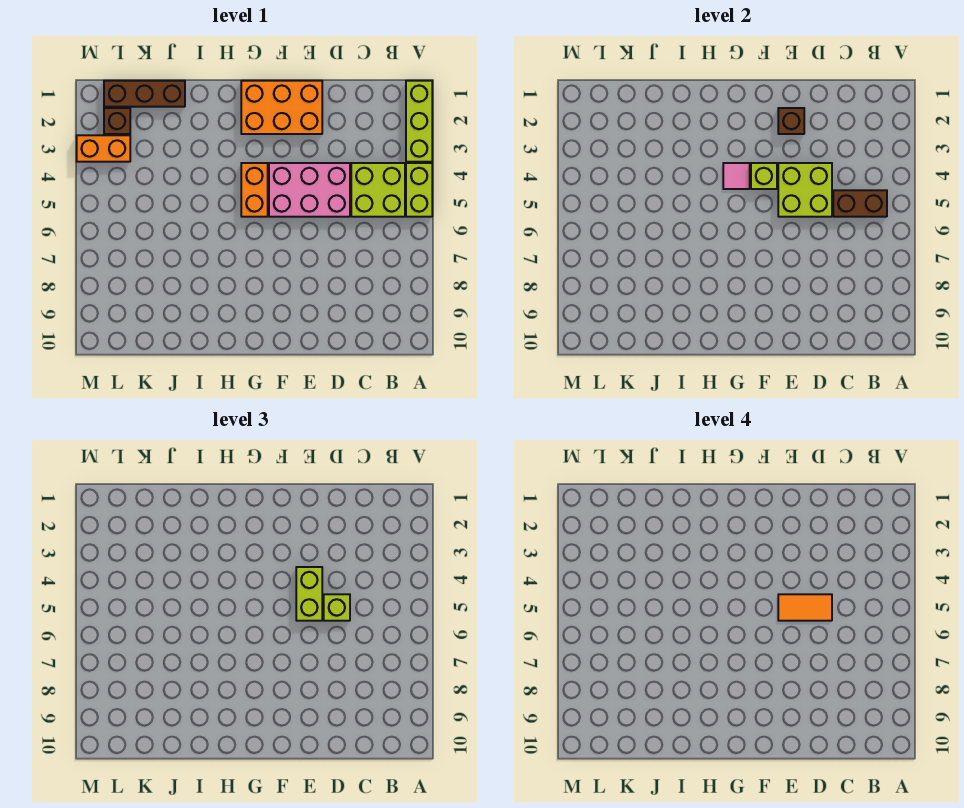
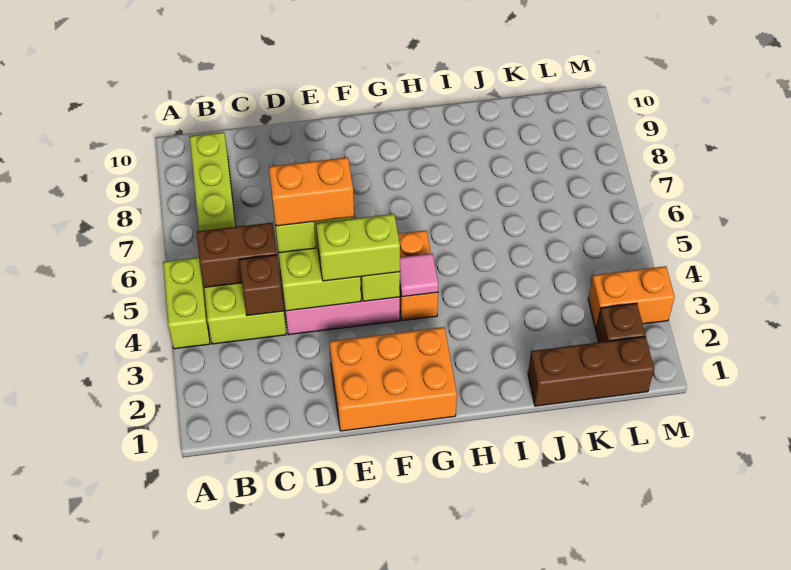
lime 1x3 brick [406,81,432,162] -> lime 1x3 brick moved to [190,132,236,231]
orange 1x2 tile [778,594,832,621] -> orange 1x2 brick [269,157,354,226]
brown 1x1 brick [778,108,804,134] -> brown 1x1 brick moved to [239,255,284,316]
lime 1x2 brick [296,567,322,621] -> lime 1x2 brick turned to [316,214,400,281]

